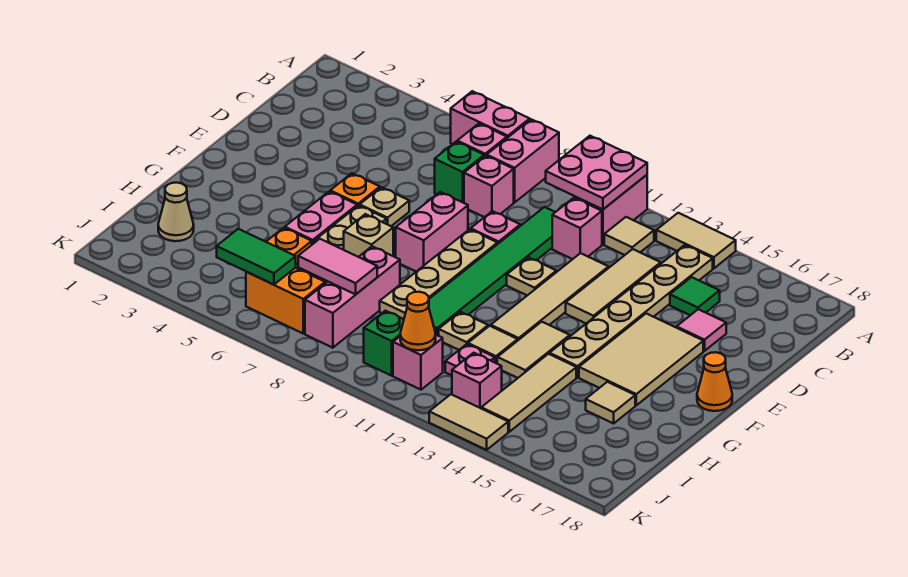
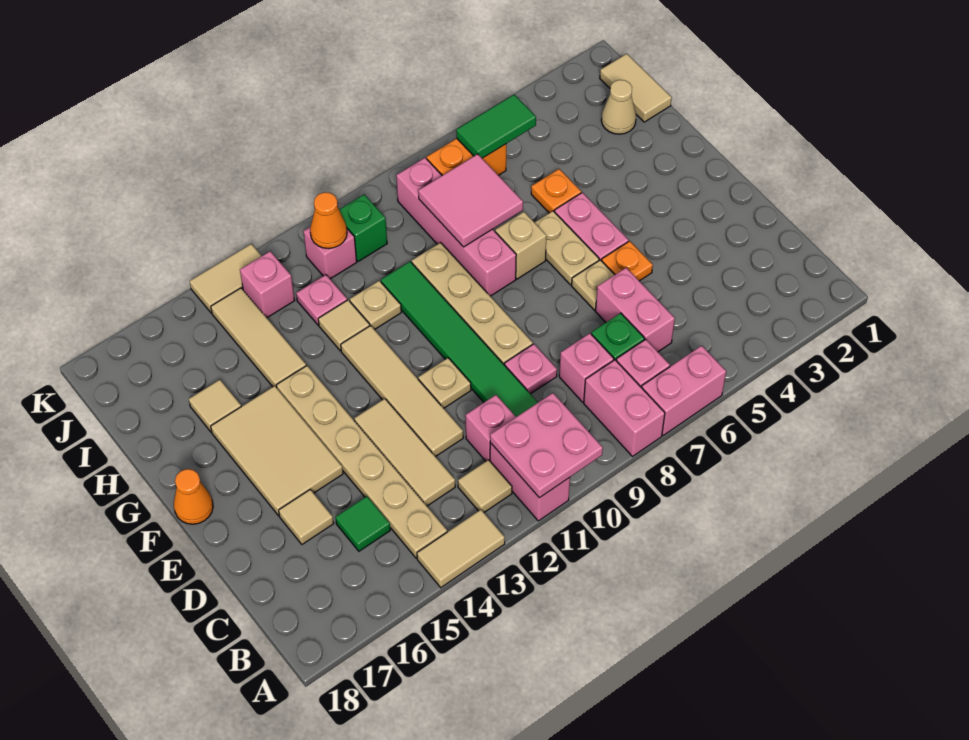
pink 1x1 tile [677,309,726,351] -> tan 1x1 tile [279,490,334,544]
pink 1x2 brick [396,192,468,272] -> pink 1x2 brick moved to [595,268,675,352]
tan 1x2 tile [497,322,570,378] -> tan 1x2 tile moved to [600,54,672,122]
pink 1x3 brick [305,246,400,348] -> pink 1x4 brick [396,158,516,296]
pink 1x2 tile [298,239,377,294] -> pink 2x2 tile [418,154,523,247]

